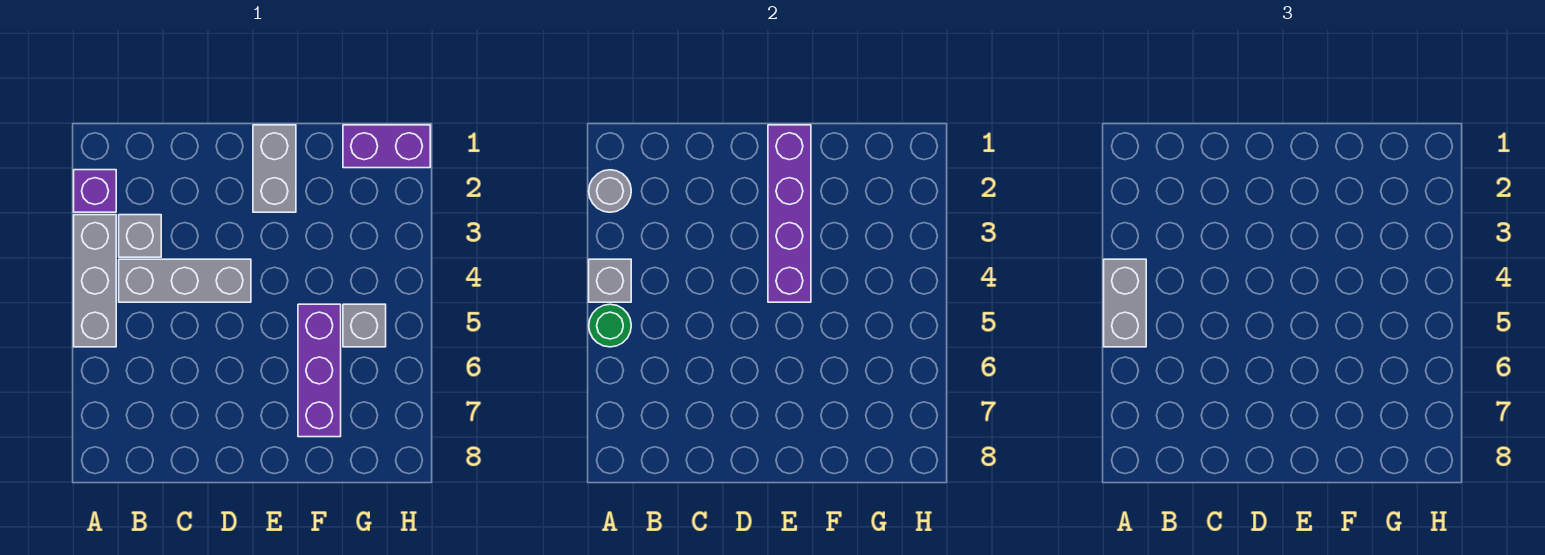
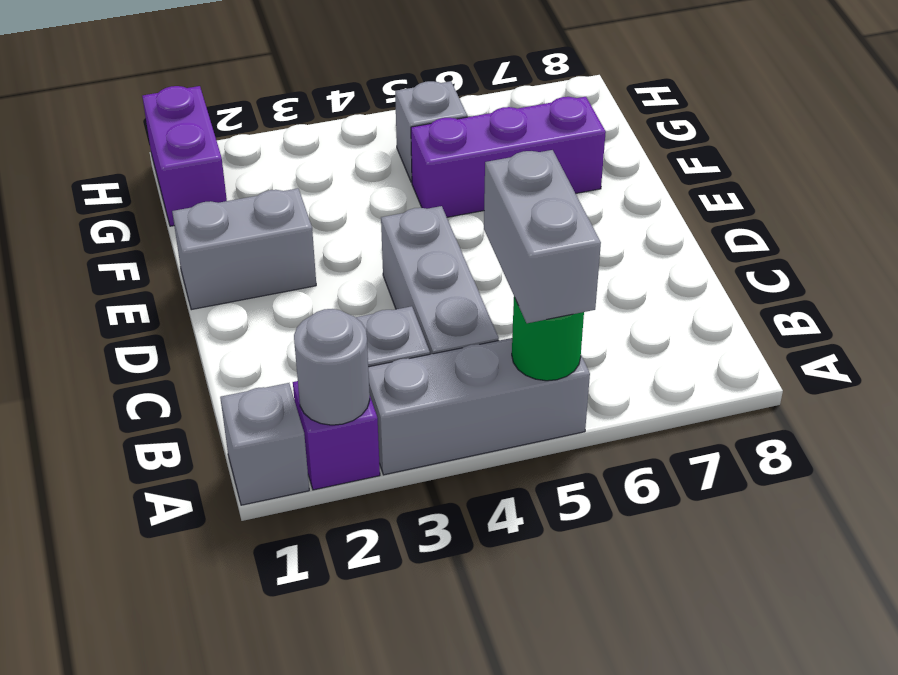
grey 1x1 brick [589,259,631,302] -> grey 1x1 brick moved to [220,383,309,505]
grey 1x2 brick [1104,259,1146,347] -> grey 1x2 brick turned to [484,150,601,323]
purple 1x4 brick [768,125,811,302] -> none

